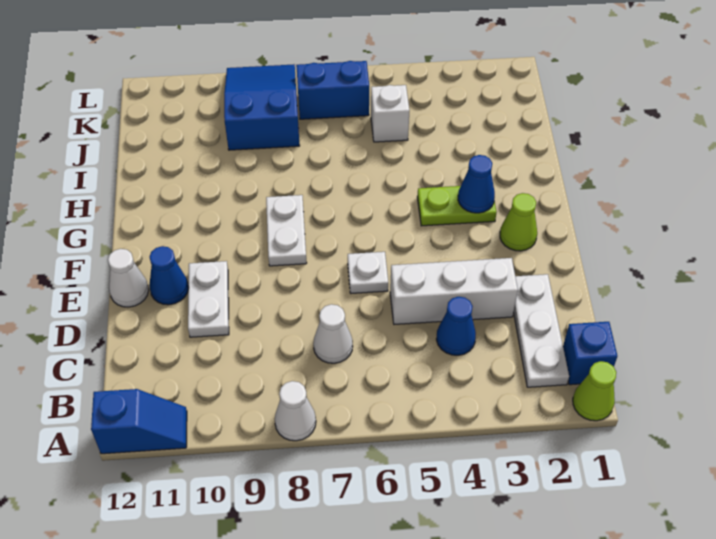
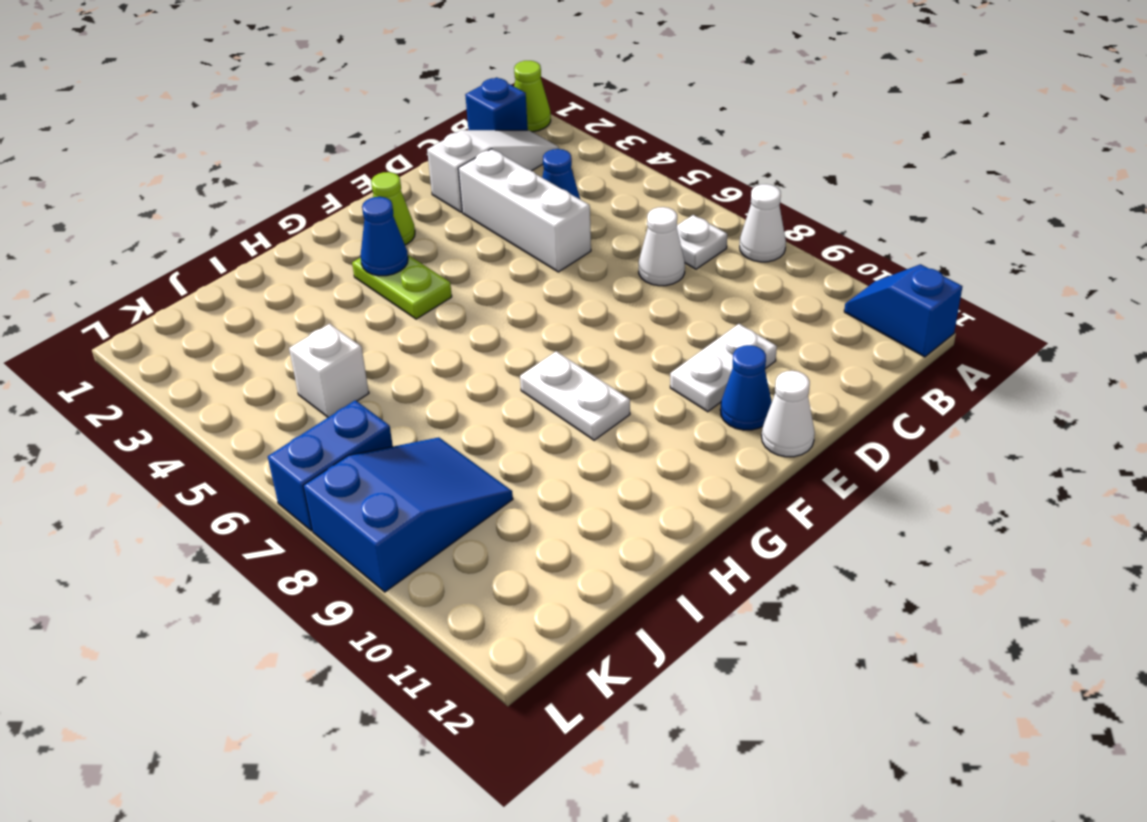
white 1x3 plate [514,274,569,387] -> white 1x3 slope [427,130,559,212]
white 1x1 plate [348,252,388,293] -> white 1x1 plate moved to [677,215,727,269]
white 1x2 plate [266,195,307,266] -> white 1x2 plate turned to [520,351,630,440]
blue 2x3 slope [224,64,300,150] -> blue 2x3 slope turned to [303,437,513,592]
blue 1x2 brick [296,61,369,119] -> blue 1x2 brick turned to [268,400,393,531]

